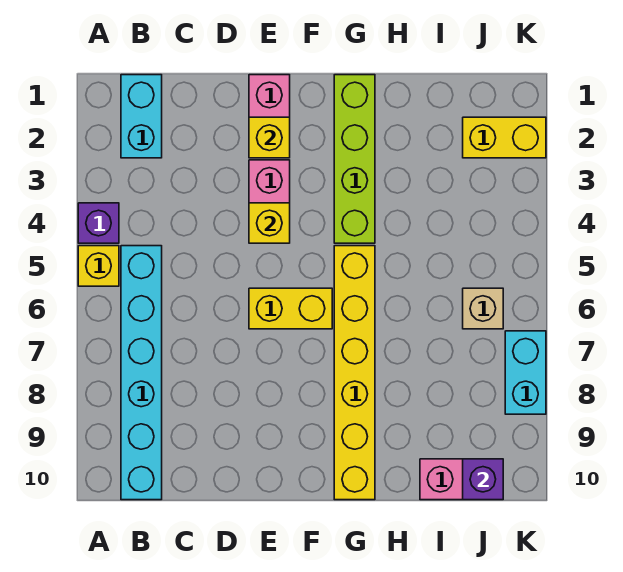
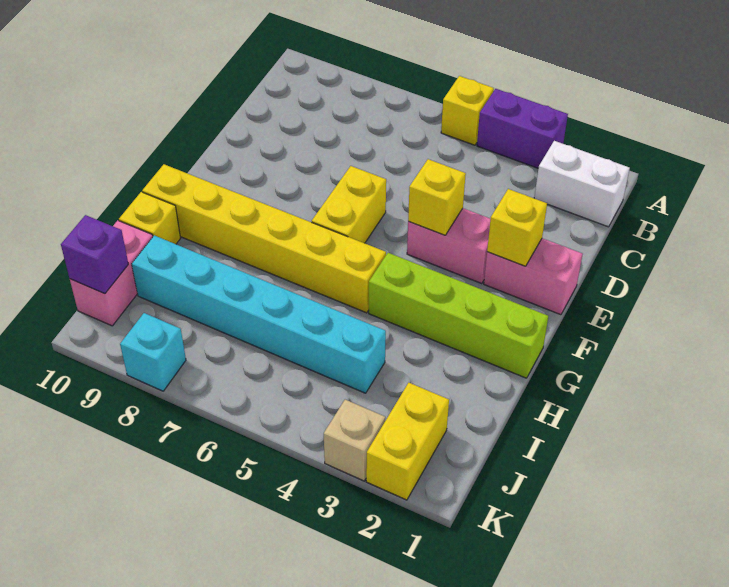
purple 1x1 brick [78,203,119,243] -> purple 1x2 brick [477,89,568,168]
cyan 1x2 brick [121,75,162,158] -> white 1x2 brick [534,141,630,227]
cyan 1x6 brick [121,246,162,500] -> cyan 1x6 brick moved to [132,235,386,393]
none -> yellow 1x1 brick [119,192,181,244]
tan 1x1 brick [463,288,503,329] -> tan 1x1 brick moved to [324,400,385,481]
cyan 1x2 brick [505,331,546,414] -> cyan 1x1 brick [120,313,186,391]

